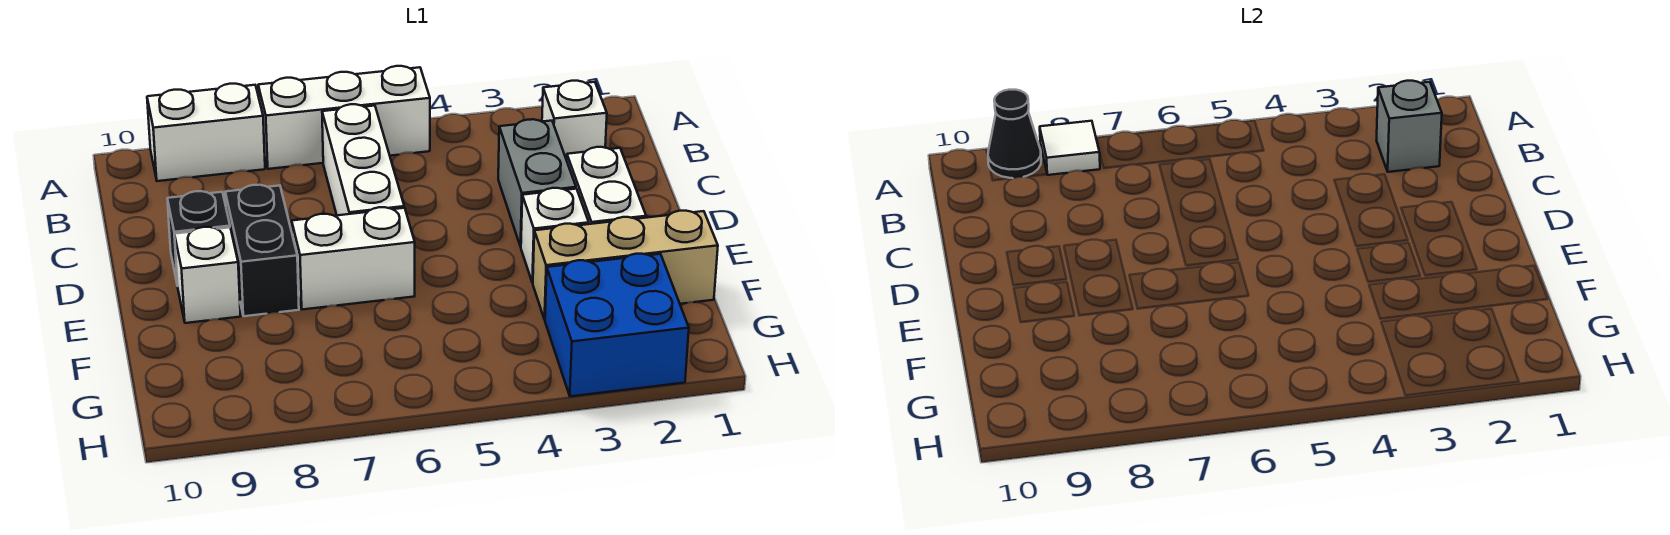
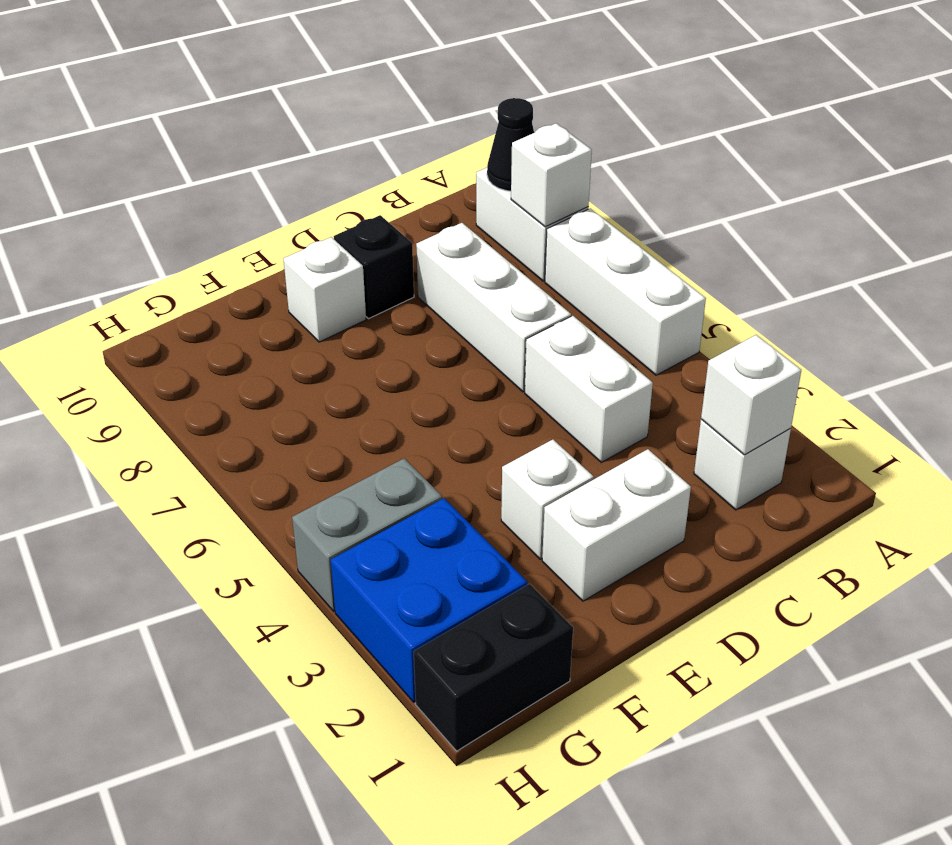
white 1x1 tile [1040,121,1100,175] -> white 1x1 brick [511,123,592,227]
grey 1x1 brick [1377,81,1442,172] -> white 1x1 brick [701,335,801,455]
white 1x3 brick [322,104,404,215] -> white 1x3 brick turned to [416,223,571,392]
grey 1x2 brick [498,119,576,247] -> grey 1x2 brick moved to [292,458,442,611]
black 1x2 brick [225,185,299,316] -> black 1x2 brick moved to [414,584,573,751]
white 1x2 brick [292,207,415,310] -> white 1x2 brick moved to [525,316,653,462]
tan 1x3 brick [533,211,718,319] -> none

